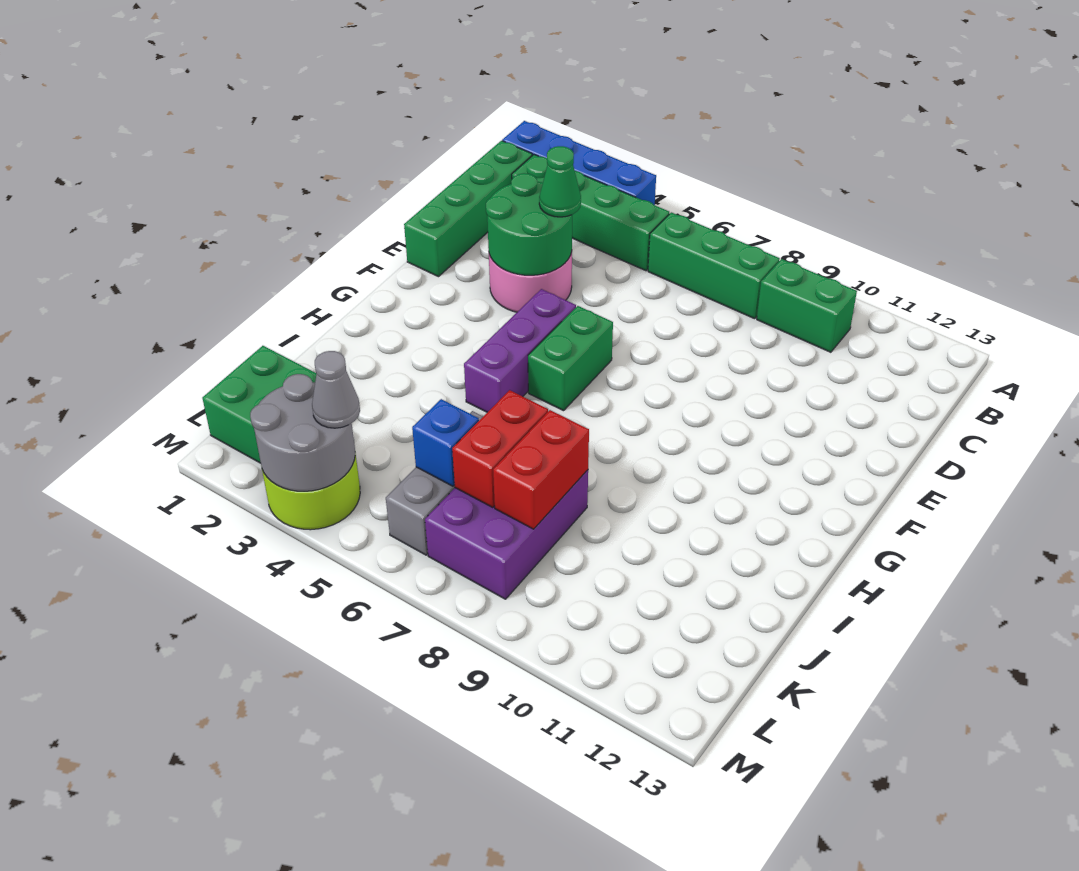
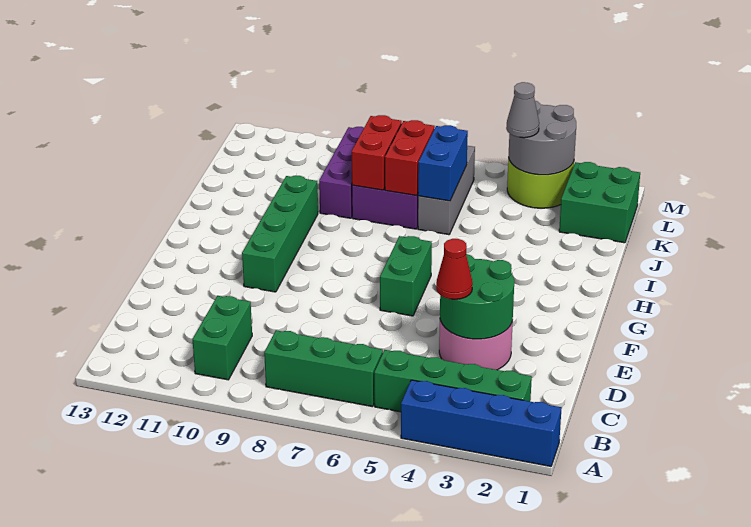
green 1x4 brick [404,141,532,277] -> green 1x4 brick moved to [242,176,318,292]
green 1x2 brick [757,259,857,352] -> green 1x2 brick turned to [193,296,252,380]
green 1x1 cone [539,146,581,217] -> red 1x1 cone [436,239,473,299]
purple 1x3 brick [464,289,576,412] -> purple 1x3 brick moved to [319,127,364,218]
blue 1x1 brick [412,399,479,486] -> blue 1x2 brick [418,125,468,201]

